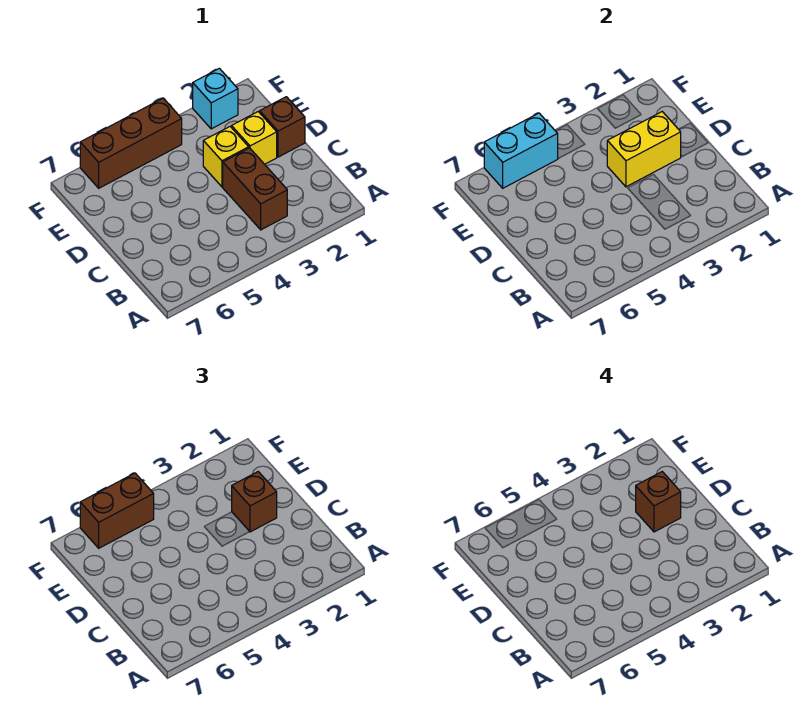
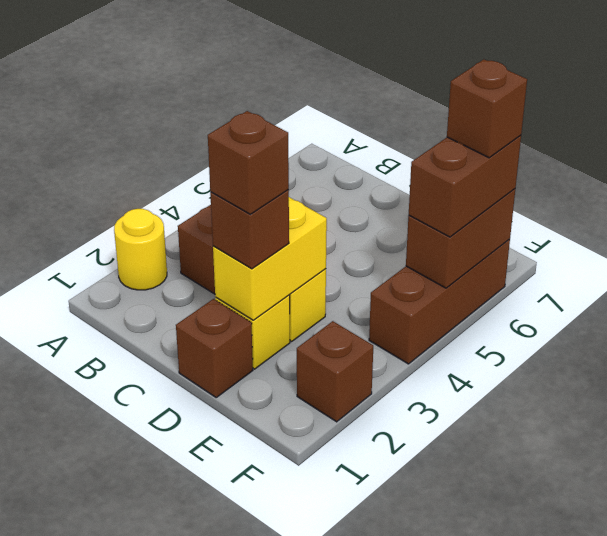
none -> yellow 1x1 round brick [114,209,167,290]
cyan 1x1 brick [193,68,238,129] -> brown 1x1 brick [297,321,373,422]
cyan 1x2 brick [484,113,558,188] -> brown 1x2 brick [406,189,515,288]
none -> brown 1x1 brick [447,59,527,158]

